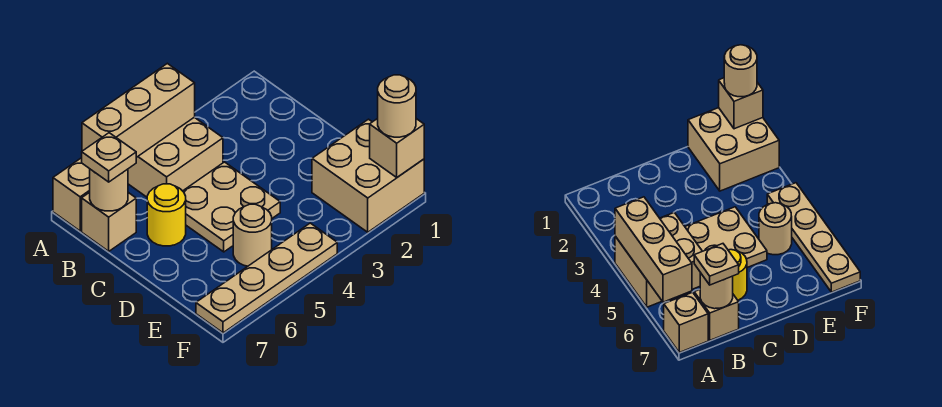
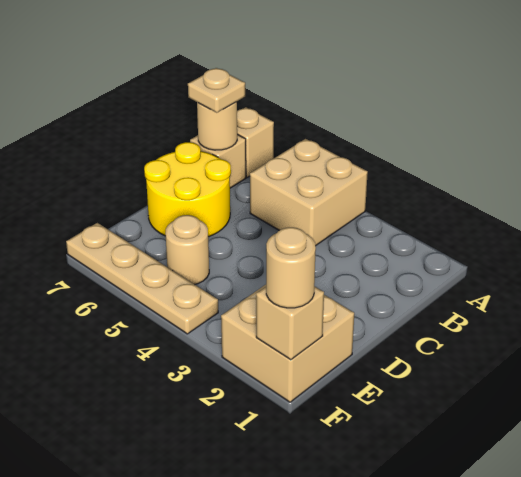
tan 1x3 brick [82,63,195,157] -> none
tan 2x2 plate [183,162,280,252] -> none
yellow 1x1 round brick [147,184,186,246] -> yellow 2x2 round brick [144,142,231,237]

